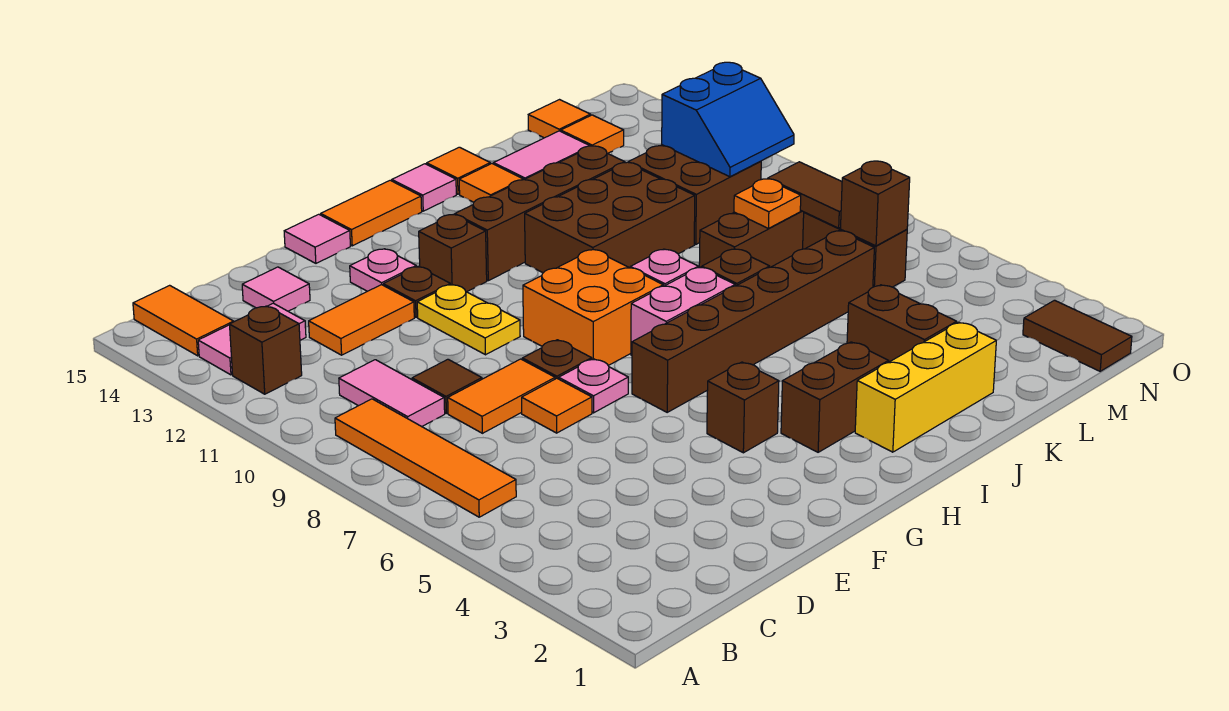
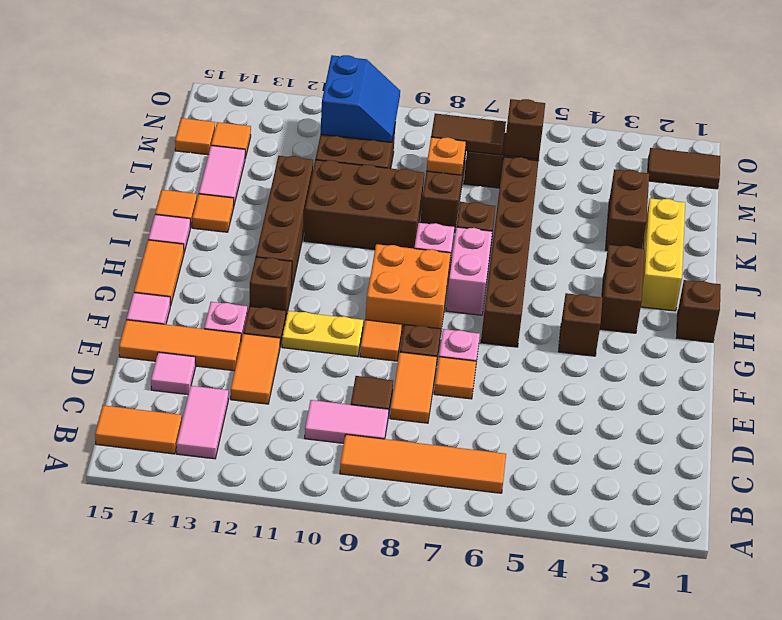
brown 1x1 brick [229,306,302,394] -> brown 1x1 brick moved to [677,280,721,342]
none -> orange 1x3 tile [119,320,241,371]
none -> orange 1x1 tile [360,320,402,361]
brown 2x3 brick [525,162,695,273] -> brown 2x3 brick turned to [304,160,424,249]
brown 1x2 brick [847,285,957,362] -> brown 1x2 brick turned to [605,169,649,251]

